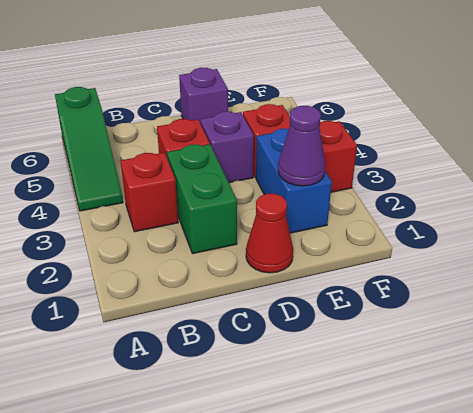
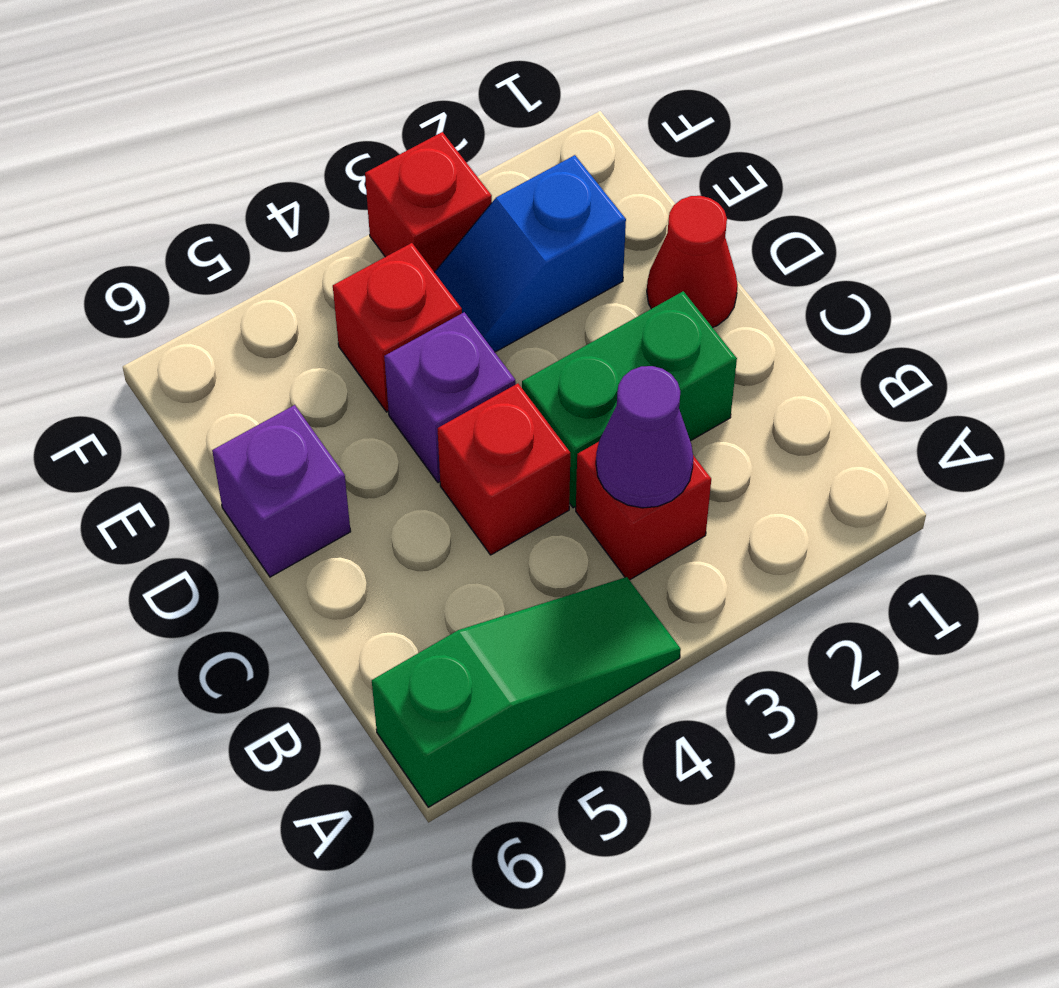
blue 1x2 brick [256,129,332,233] -> blue 1x2 slope [435,155,626,352]
purple 1x1 cone [278,106,325,186] -> purple 1x1 cone moved to [596,366,693,508]

